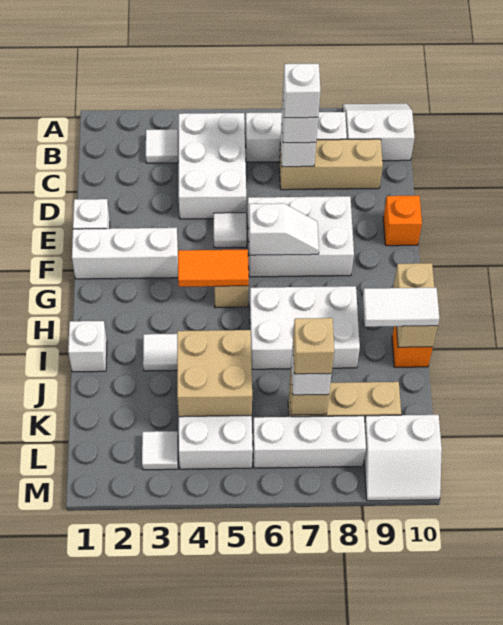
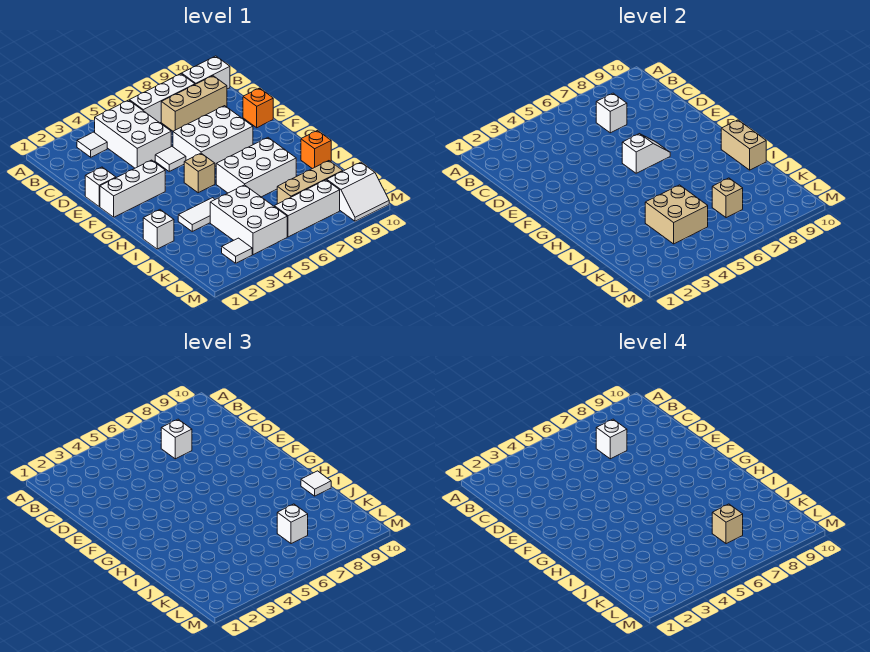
orange 1x2 tile [178,250,249,287] -> none
white 1x2 tile [363,288,439,327] -> white 1x1 tile [301,471,331,496]

